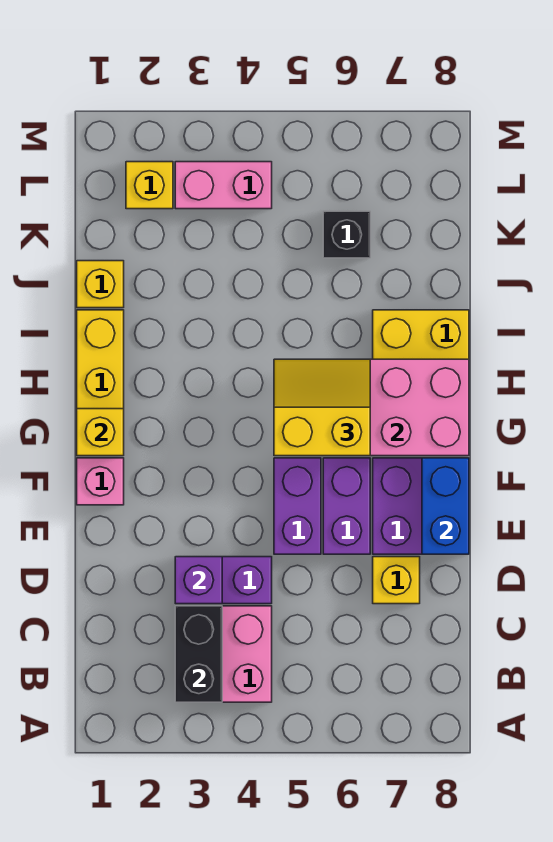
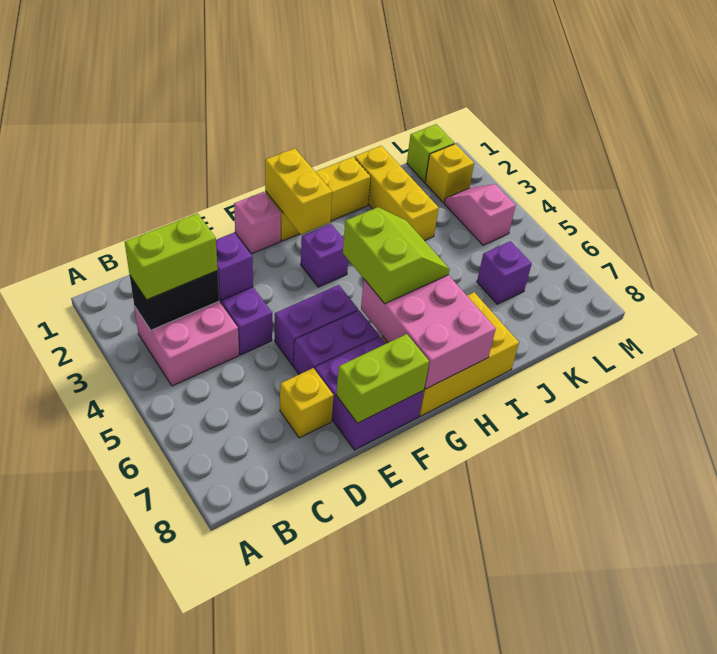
none -> lime 1x2 brick [125,213,218,300]
blue 1x2 brick [422,458,469,554] -> lime 1x2 brick [336,334,429,423]
yellow 1x1 brick [77,409,124,456] -> yellow 1x2 brick [265,148,332,234]
none -> purple 1x1 brick [301,224,348,287]
yellow 2x2 slope [274,359,370,456] -> lime 2x2 slope [343,207,450,304]
yellow 1x1 brick [77,261,124,308] -> yellow 1x3 brick [354,146,439,241]
black 1x1 brick [323,211,370,258] -> purple 1x1 brick [477,241,532,304]
none -> lime 1x1 brick [407,124,454,182]
pink 1x2 brick [175,162,272,209] -> pink 1x2 slope [444,184,516,245]

